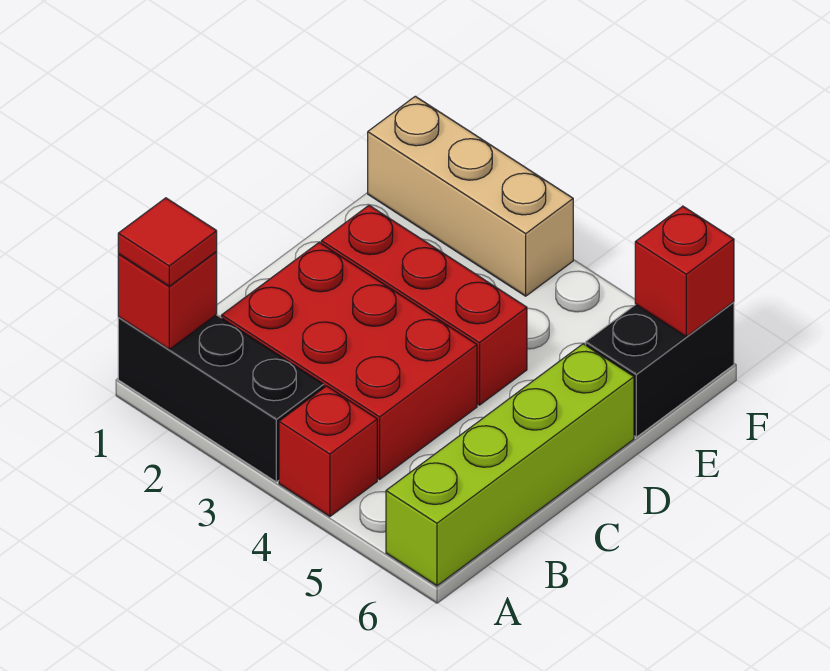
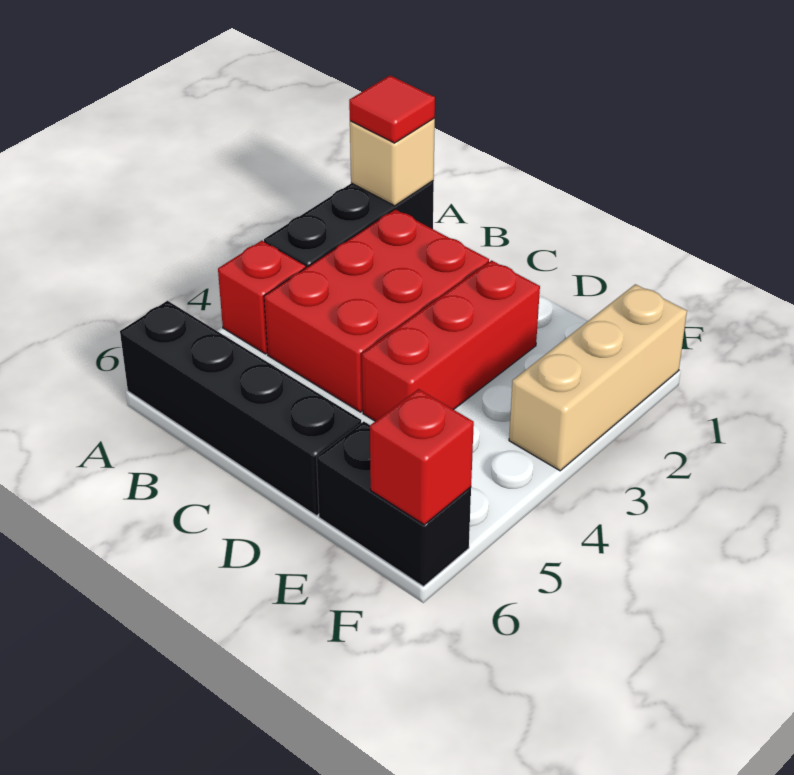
red 1x1 brick [118,252,217,349] -> tan 1x1 brick [350,119,435,206]
lime 1x4 brick [386,344,634,586] -> black 1x4 brick [120,301,361,516]

